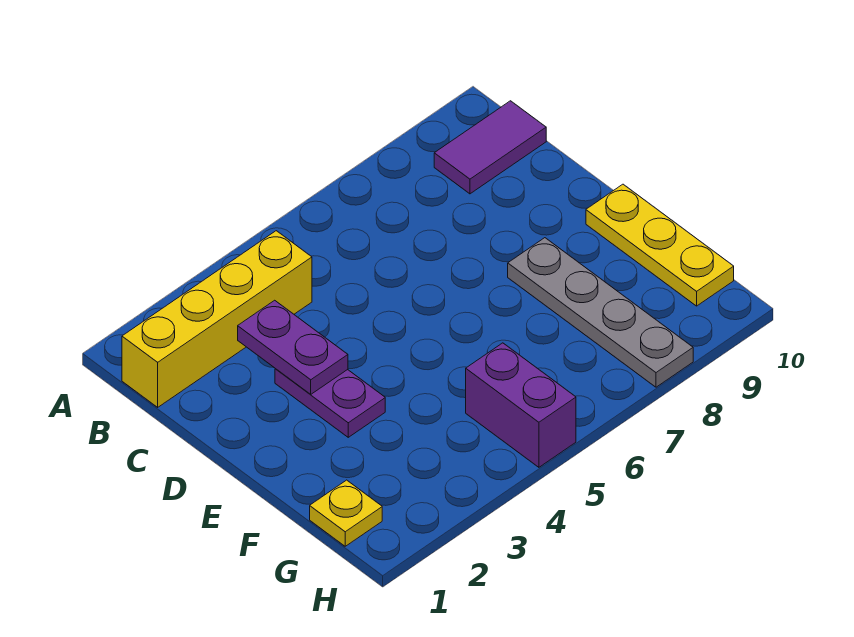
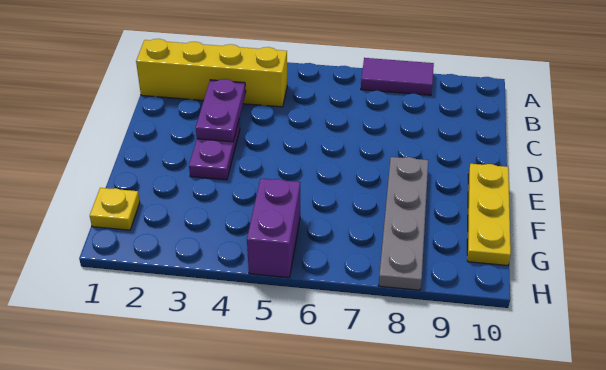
purple 1x2 tile [434,101,546,194] -> purple 1x2 tile moved to [361,58,434,95]

